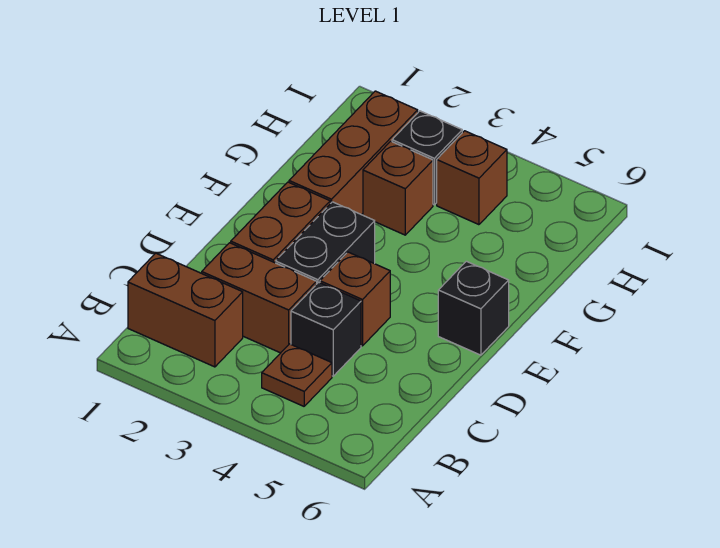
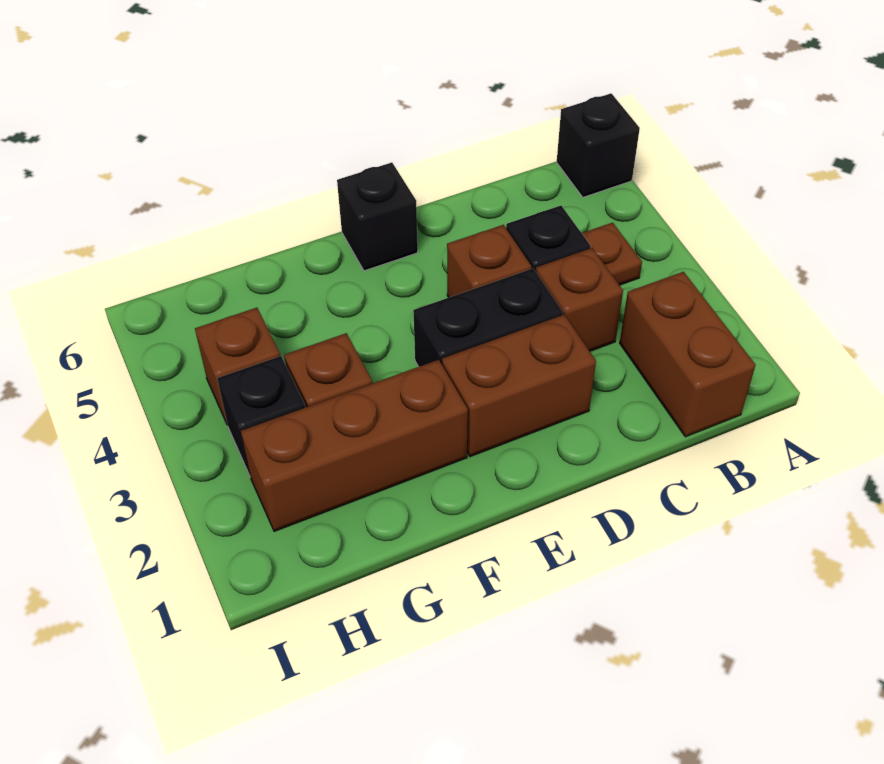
none -> black 1x1 brick [557,93,640,197]
brown 1x2 brick [202,243,317,353] -> brown 1x1 brick [536,248,623,351]

